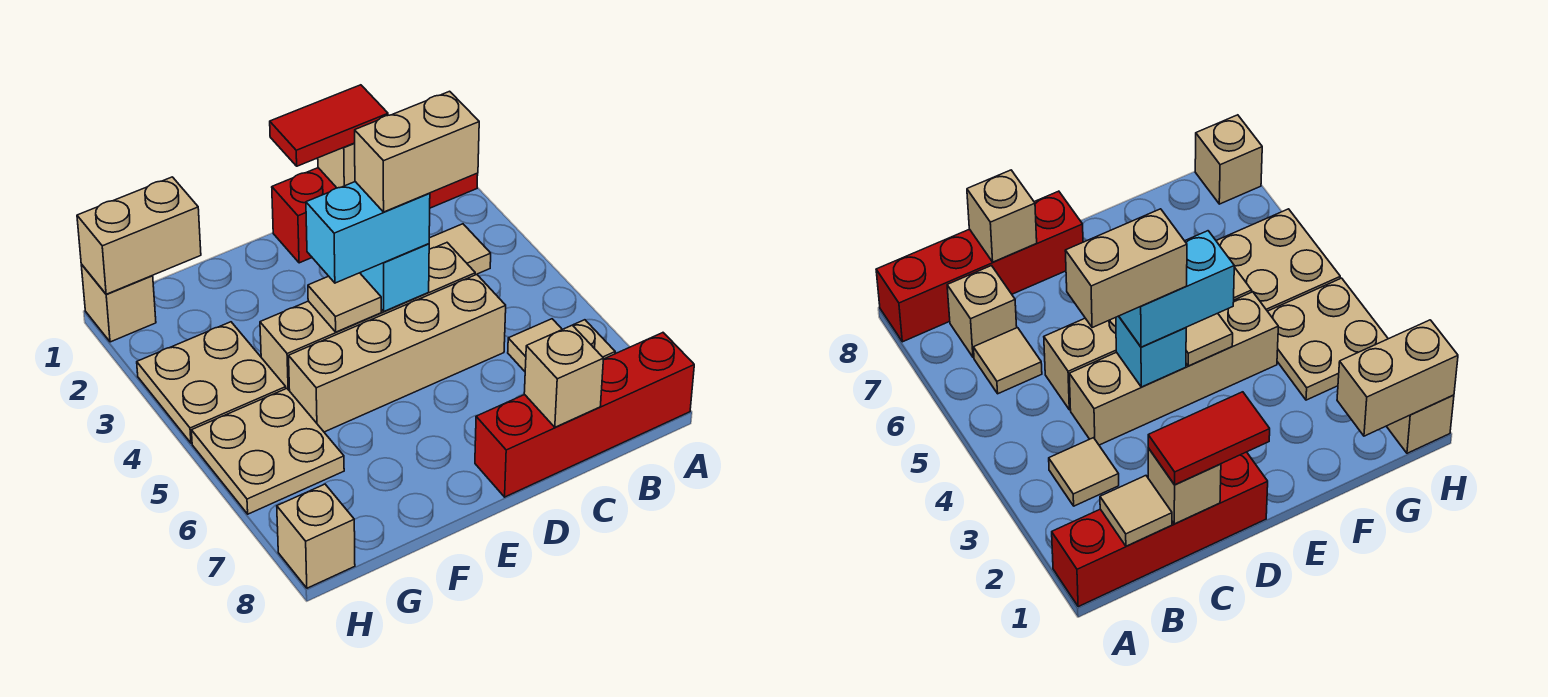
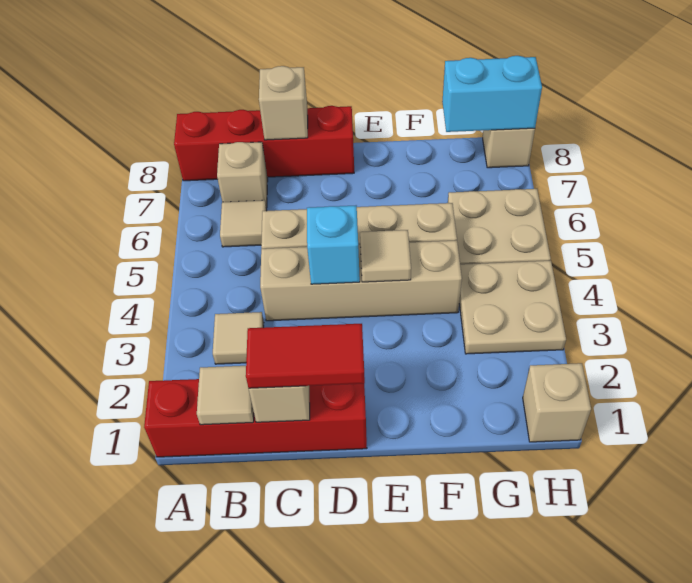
tan 1x2 brick [355,91,479,212] -> none
cyan 1x2 brick [306,182,430,283] -> cyan 1x2 brick moved to [442,56,542,132]
tan 1x2 brick [77,177,201,294] -> none

